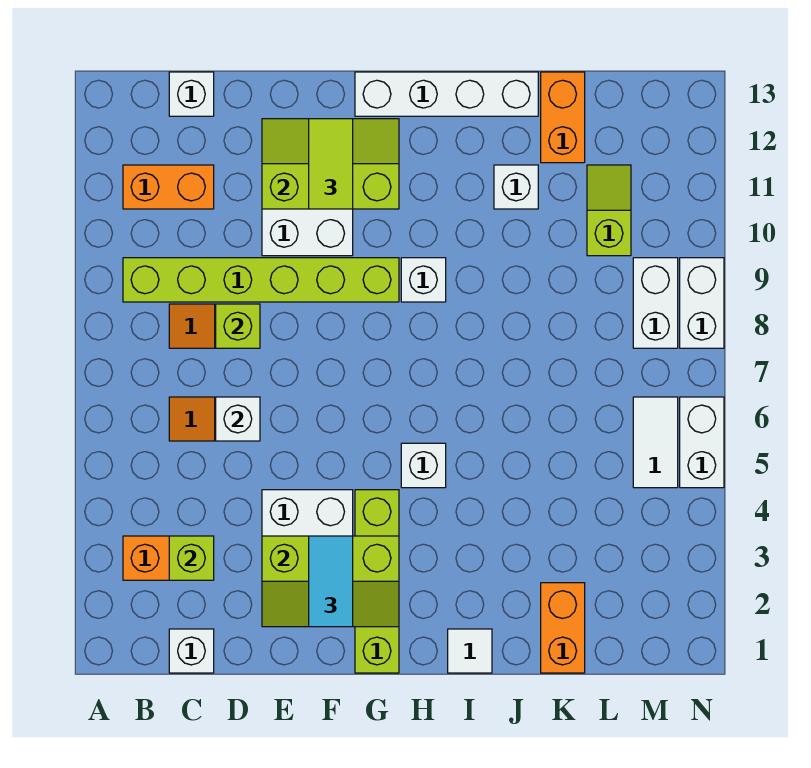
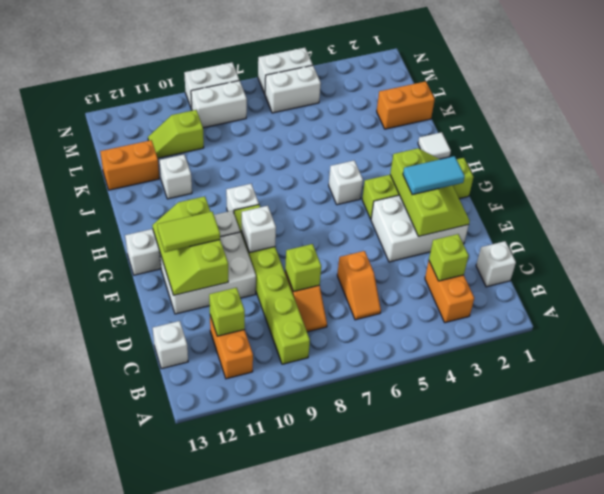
none -> lime 1x1 brick [209,288,245,336]
white 1x1 brick [216,397,260,441] -> white 1x1 brick moved to [242,206,276,253]
white 1x4 brick [355,72,538,116] -> white 1x4 brick turned to [125,211,240,275]
white 1x2 tile [633,397,678,488] -> white 1x2 brick [265,65,321,113]

